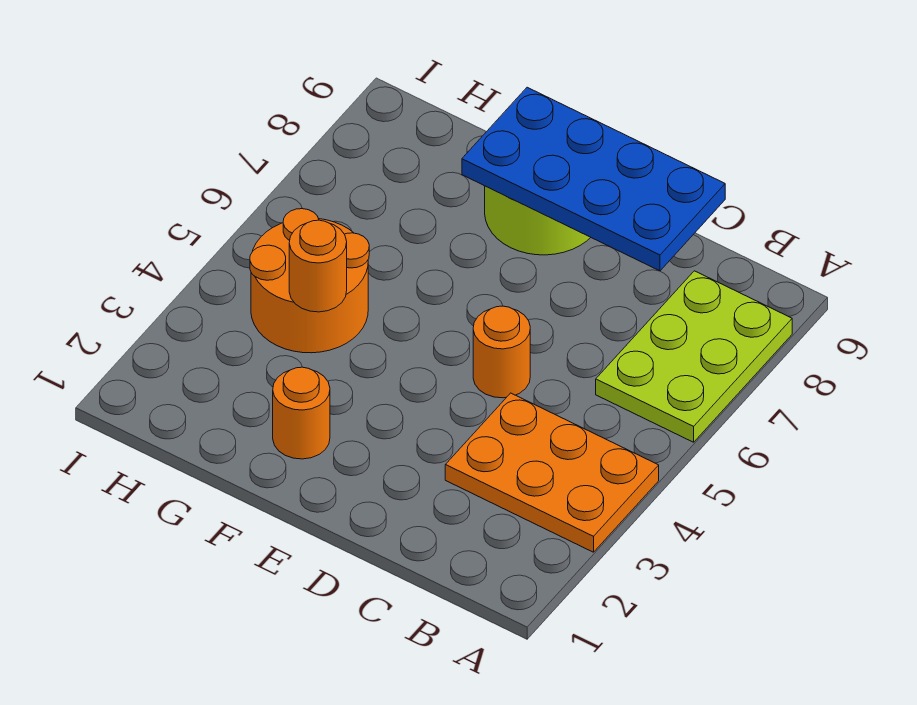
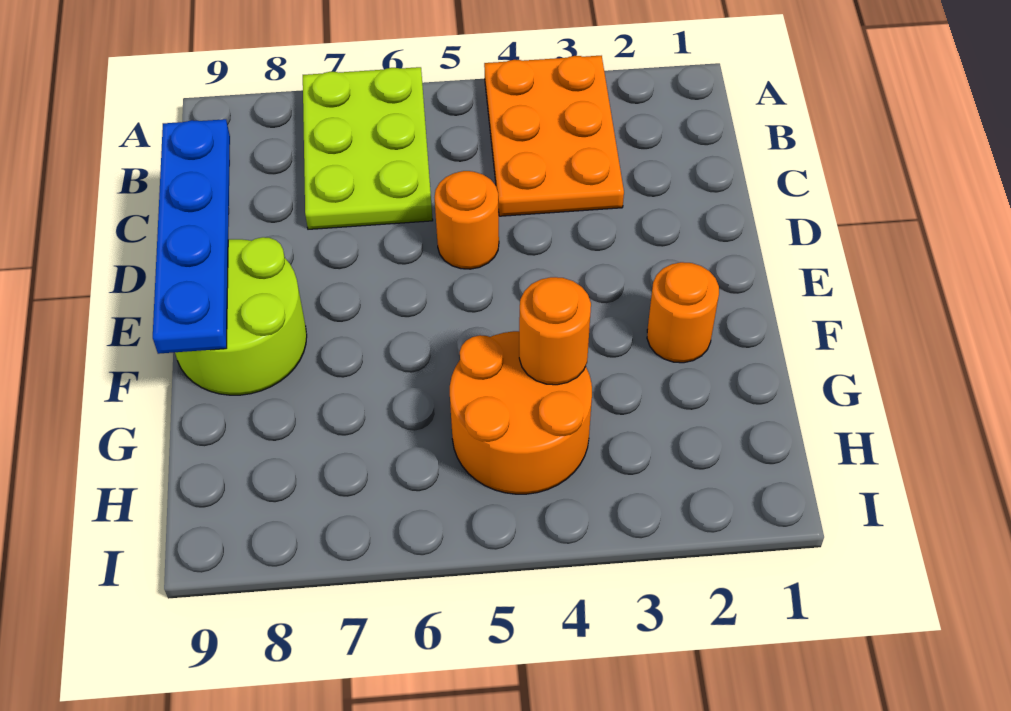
lime 2x3 plate [596,271,792,442] -> lime 2x3 plate turned to [303,67,433,229]
blue 2x4 plate [462,87,725,271] -> blue 1x4 plate [153,119,230,354]

